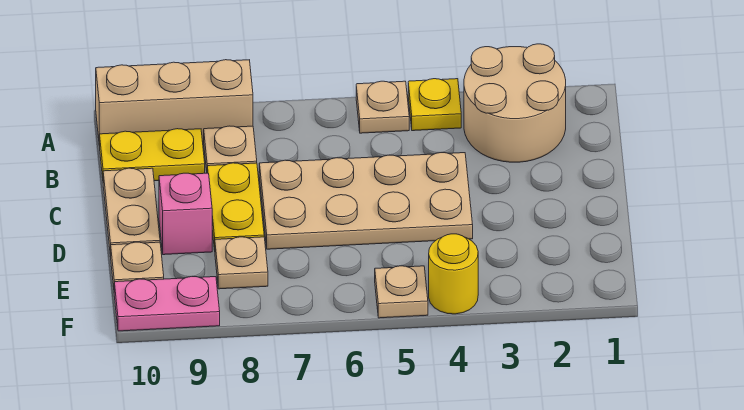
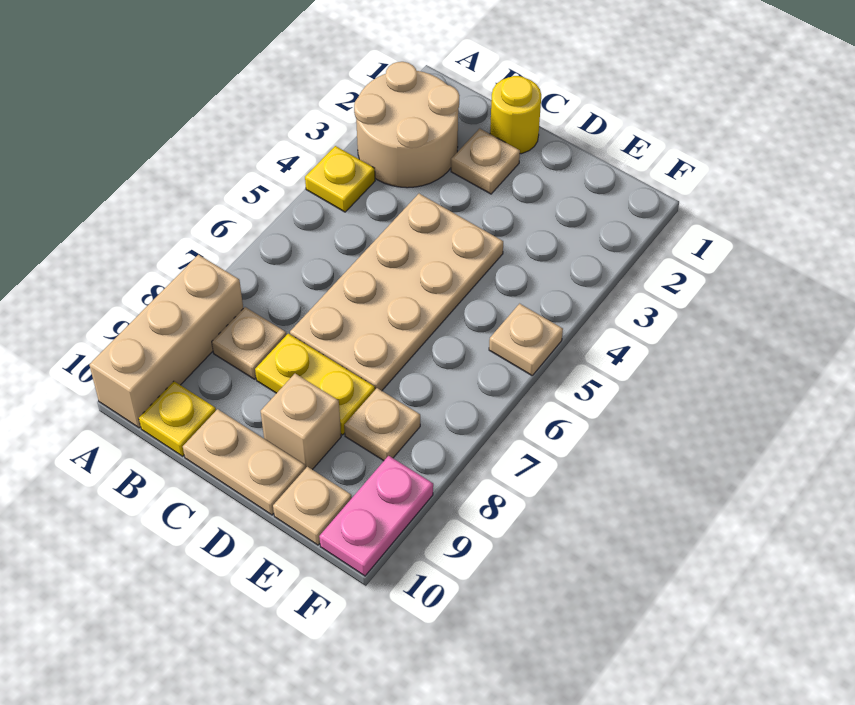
tan 1x1 plate [356,81,409,133] -> tan 1x1 plate moved to [451,128,520,194]
yellow 1x2 plate [100,129,205,181] -> yellow 1x1 plate [139,381,216,456]
pink 1x1 brick [159,173,212,255] -> tan 1x1 brick [261,374,341,470]
yellow 1x1 round brick [429,234,478,314] -> yellow 1x1 round brick moved to [490,76,541,154]

